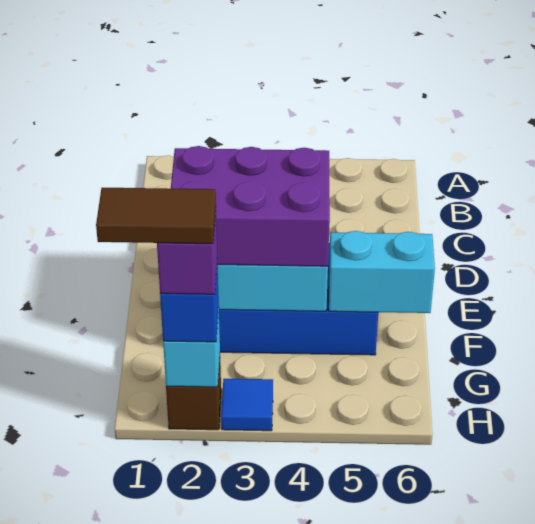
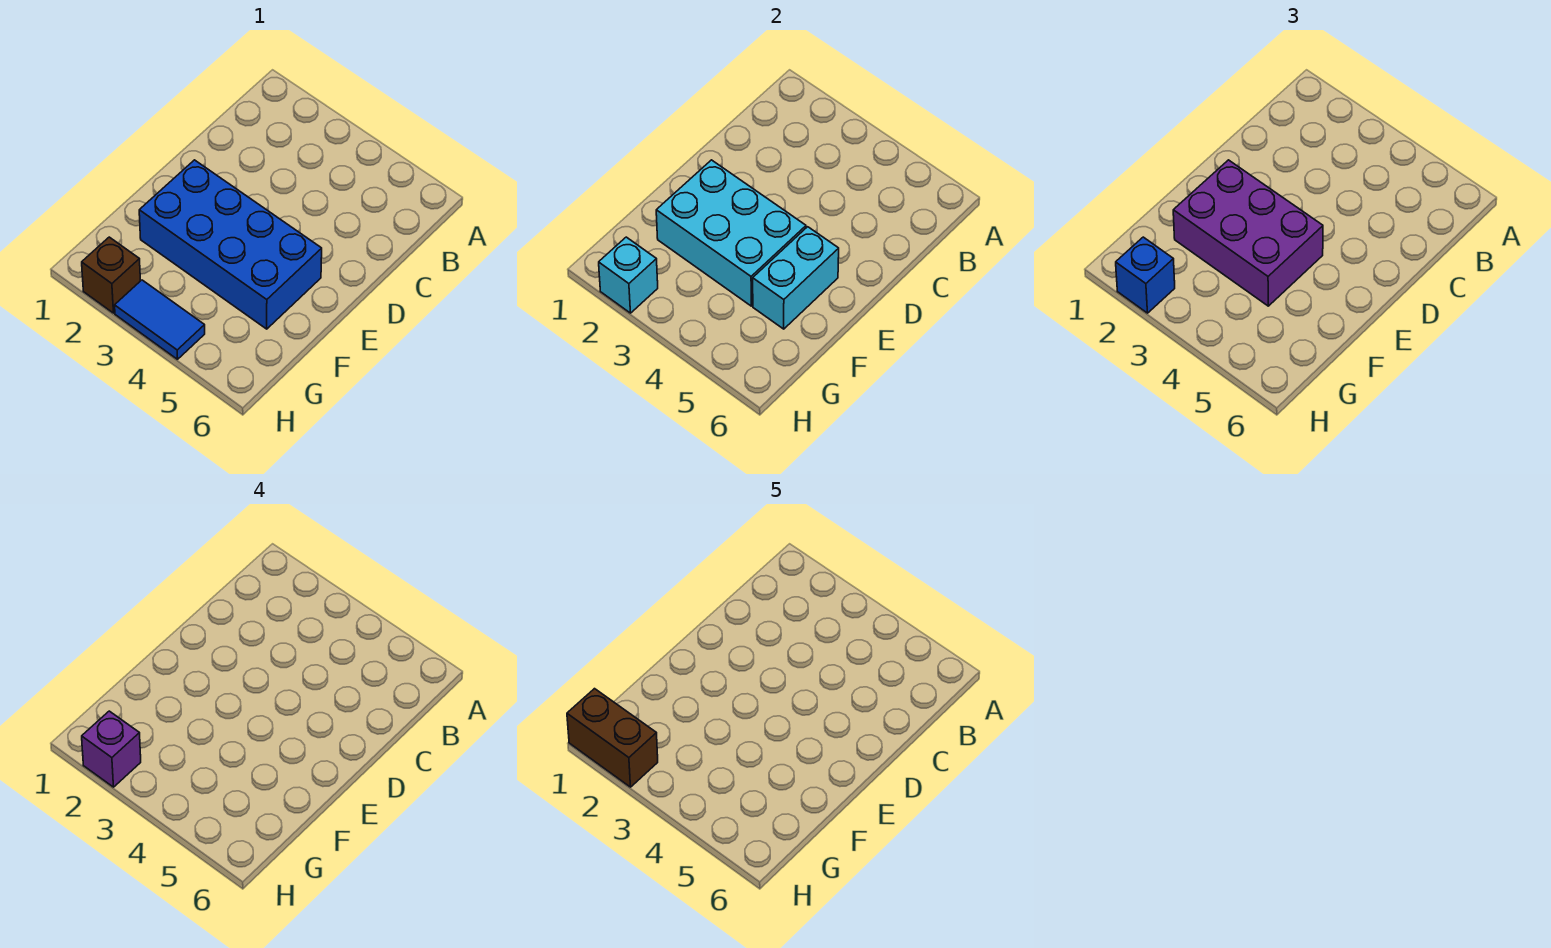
cyan 1x2 brick [329,231,435,313] -> cyan 1x2 brick turned to [753,227,839,329]
brown 1x2 tile [96,188,216,244] -> brown 1x2 brick [567,689,658,787]
blue 1x1 tile [221,379,273,431] -> blue 1x2 tile [115,280,205,359]

